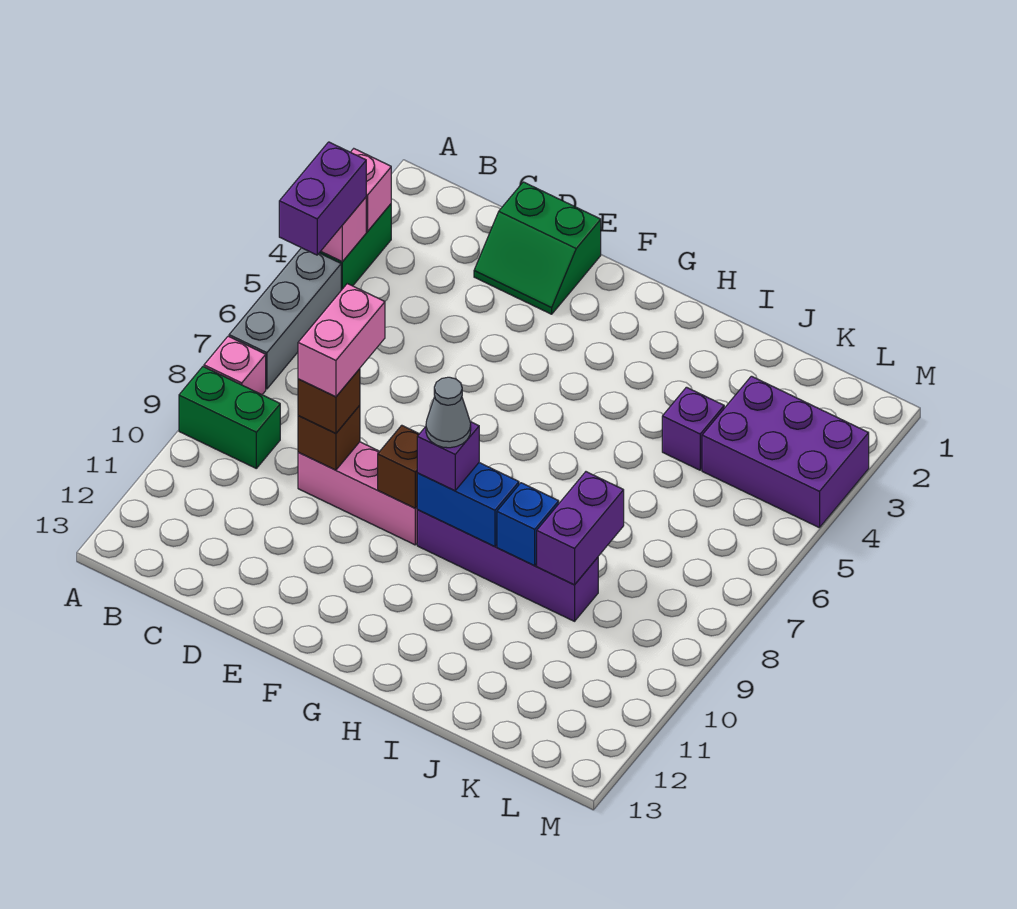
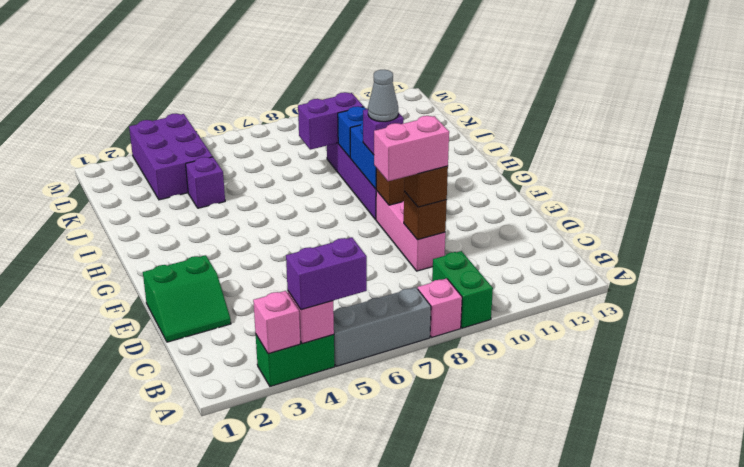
green 2x2 slope [474,182,601,314] -> green 2x2 slope turned to [143,255,231,342]

